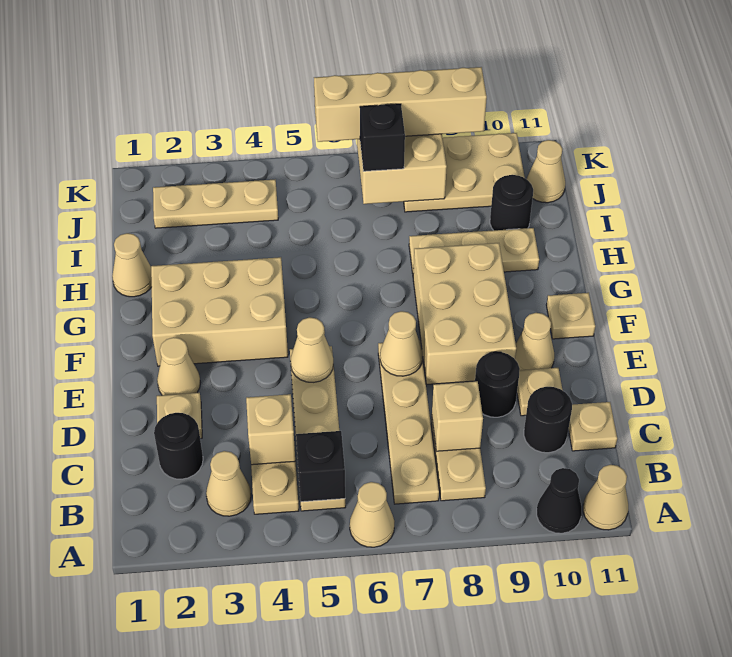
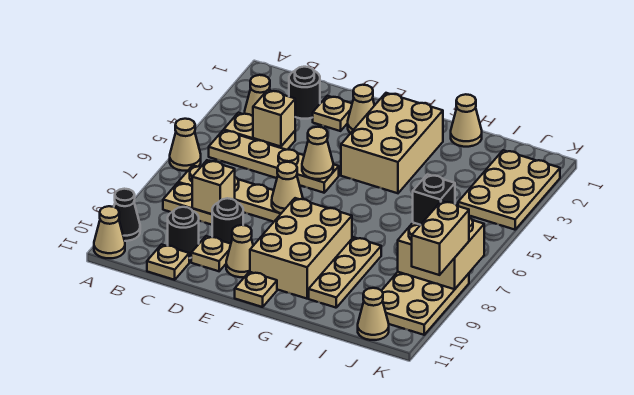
black 1x1 brick [296,431,345,502] -> none
tan 2x3 brick [413,243,516,384] -> tan 2x3 brick turned to [250,198,352,299]
black 1x1 round brick [490,175,533,230] -> none
tan 1x3 plate [153,180,278,228] -> tan 2x3 plate [458,150,560,230]
tan 1x4 brick [314,67,487,142] -> tan 1x2 brick [412,201,469,275]

